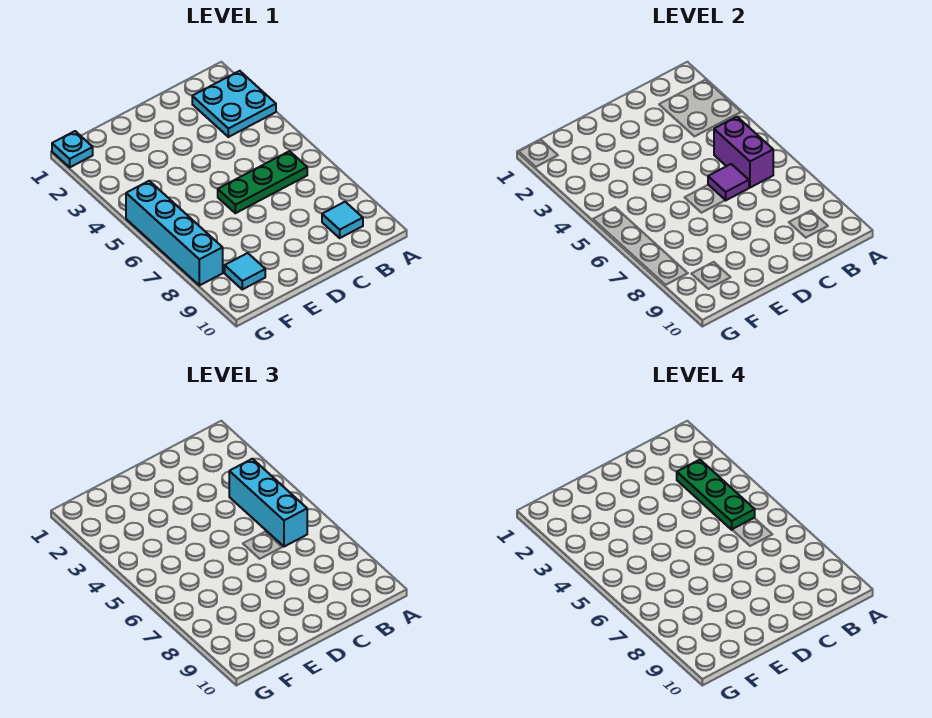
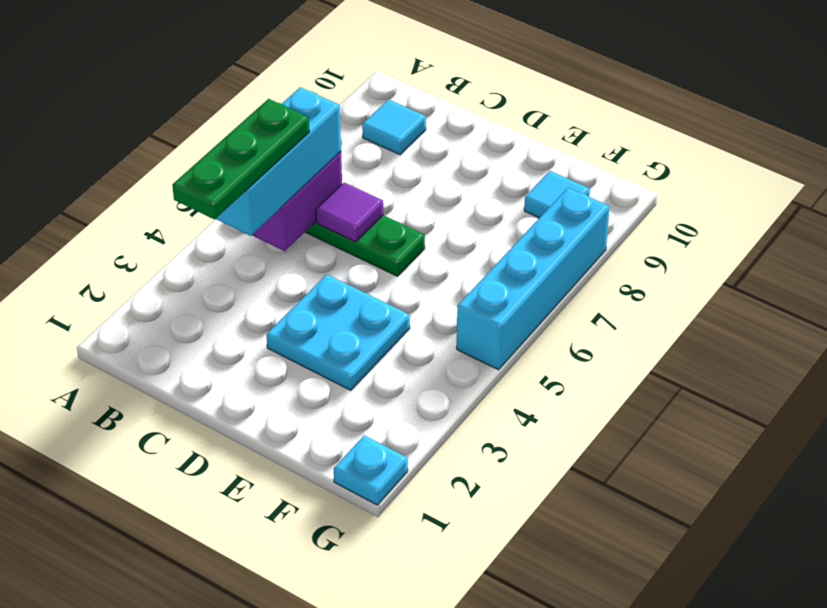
cyan 2x2 plate [192,71,276,137] -> cyan 2x2 plate moved to [266,274,410,390]

